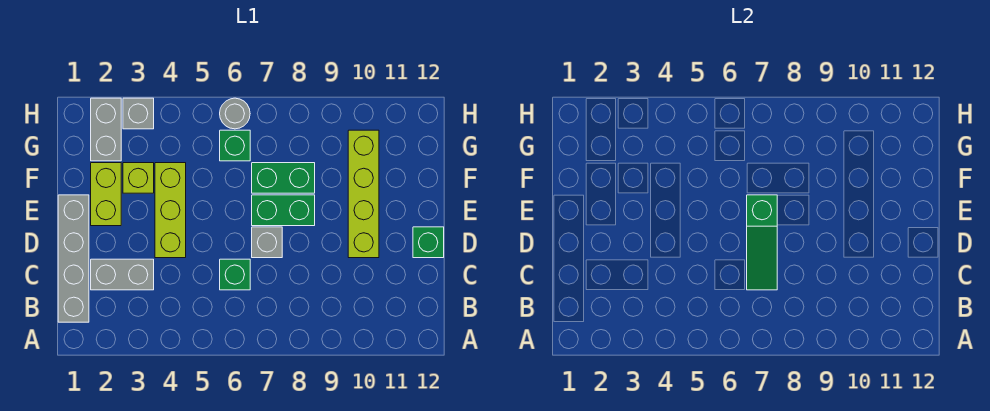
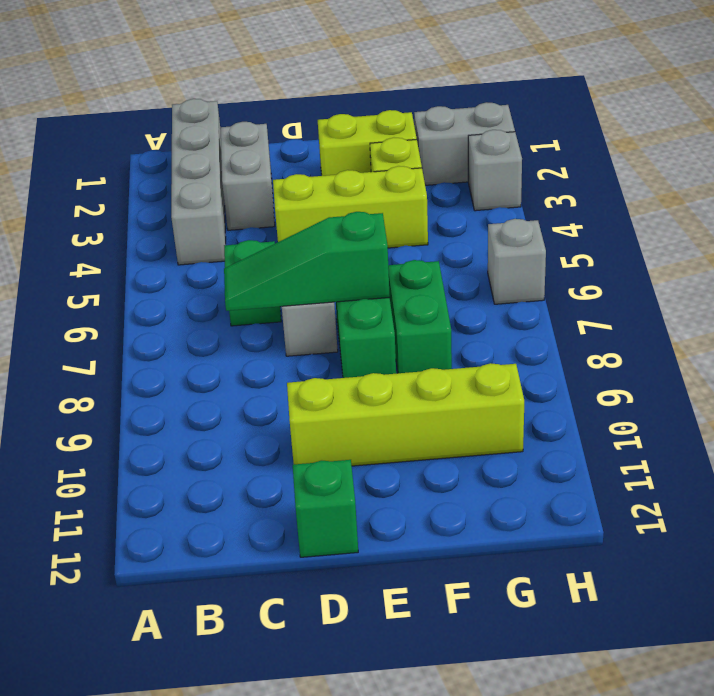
grey 1x4 brick [58,195,89,322] -> grey 1x4 brick turned to [171,99,226,265]
green 1x1 brick [220,130,250,161] -> none
grey 1x1 round brick [220,98,250,129] -> grey 1x1 brick [488,219,546,304]

